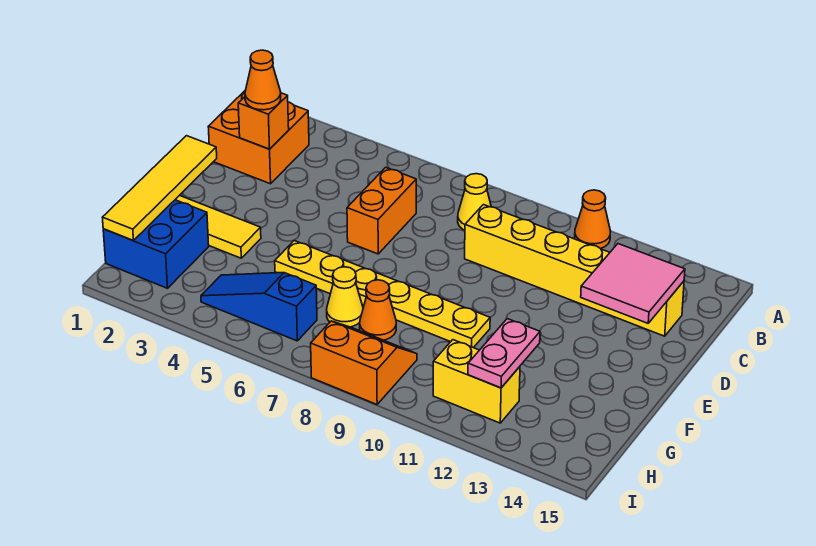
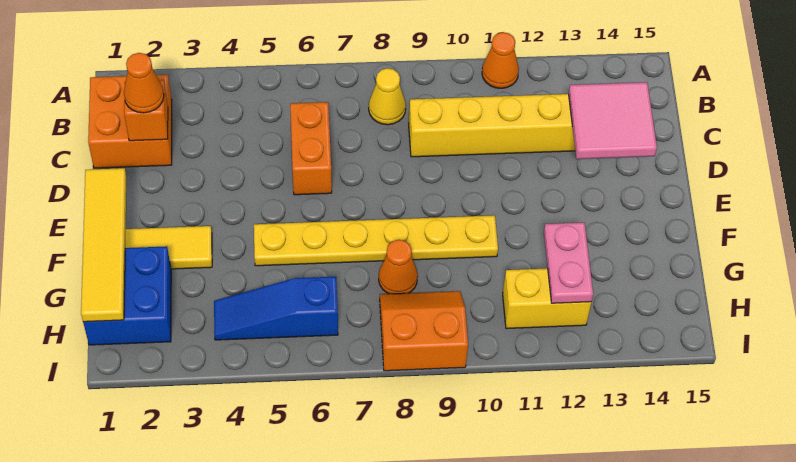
yellow 1x1 cone [327,267,363,327] -> none

